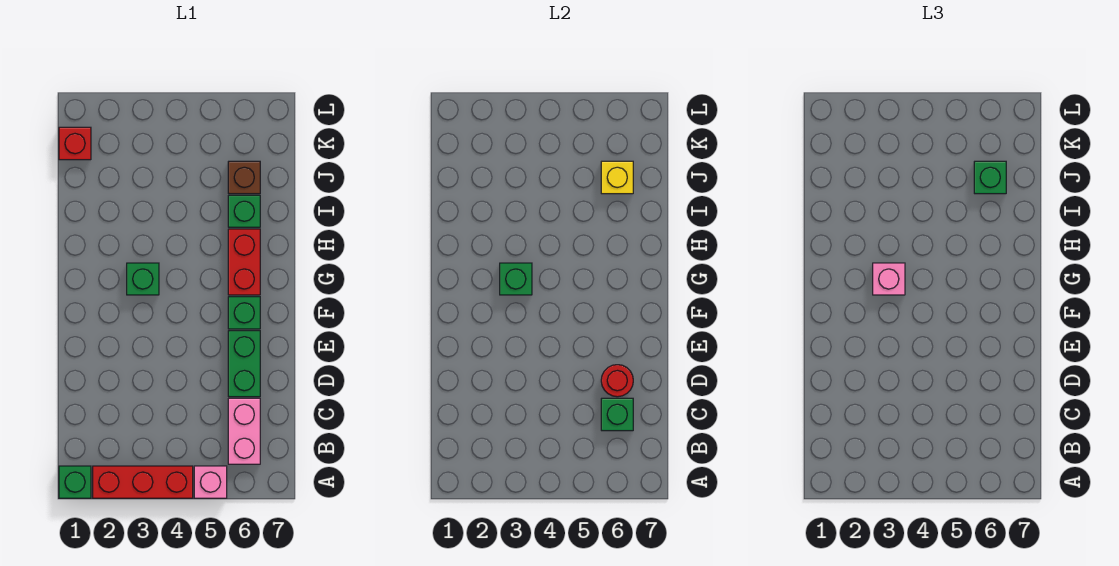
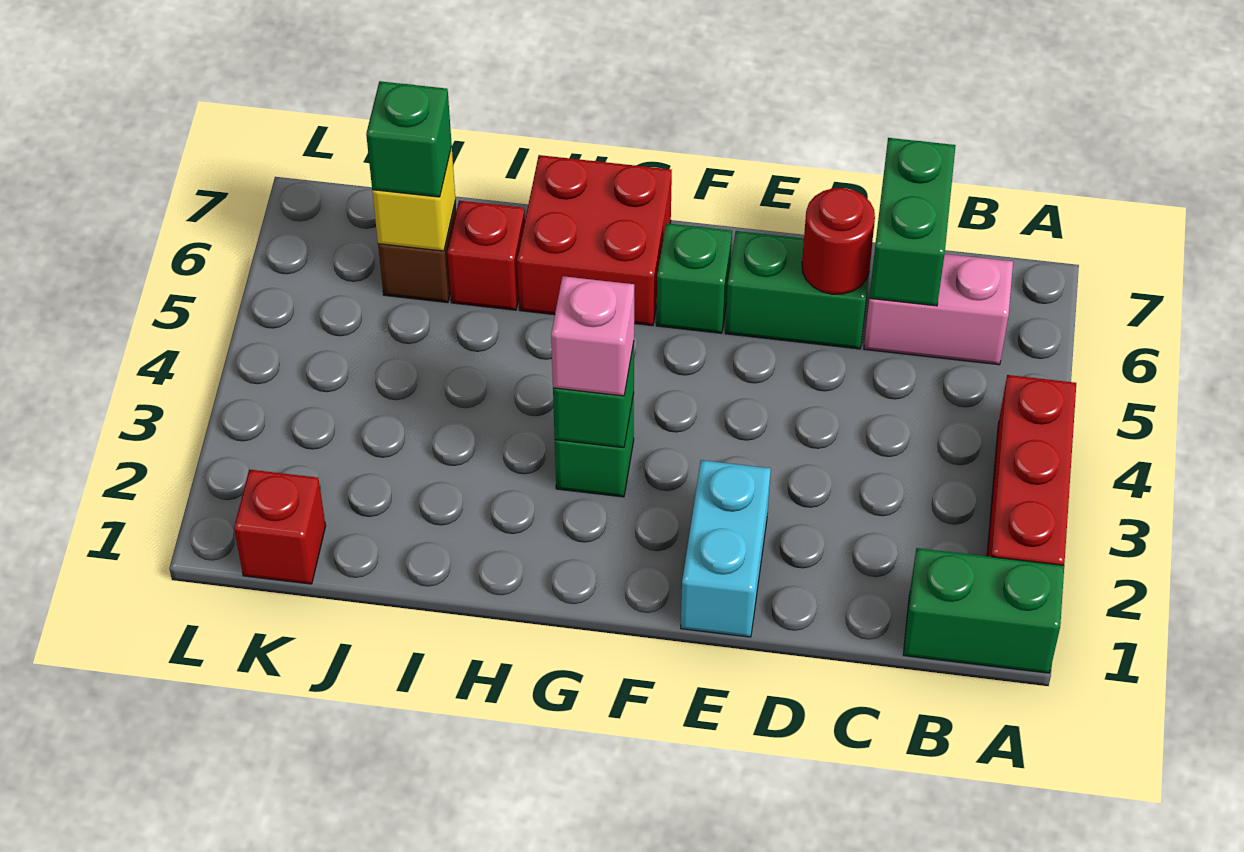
green 1x1 brick [59,466,91,498] -> green 1x2 brick [903,548,1064,673]
pink 1x1 brick [194,466,227,498] -> none
green 1x1 brick [601,398,633,431] -> green 1x2 brick [869,138,956,306]
none -> cyan 1x2 brick [681,460,771,637]
red 1x2 brick [228,229,260,295] -> red 2x2 brick [517,155,672,326]
green 1x1 brick [228,195,260,227] -> red 1x1 brick [447,201,525,310]

